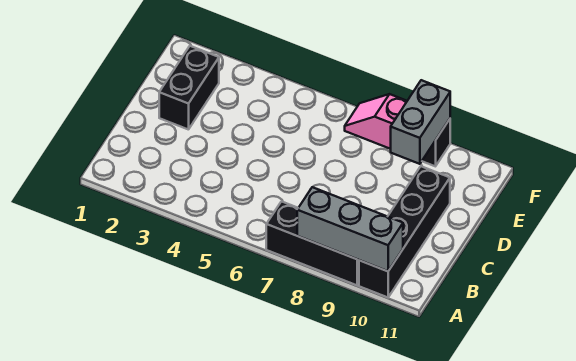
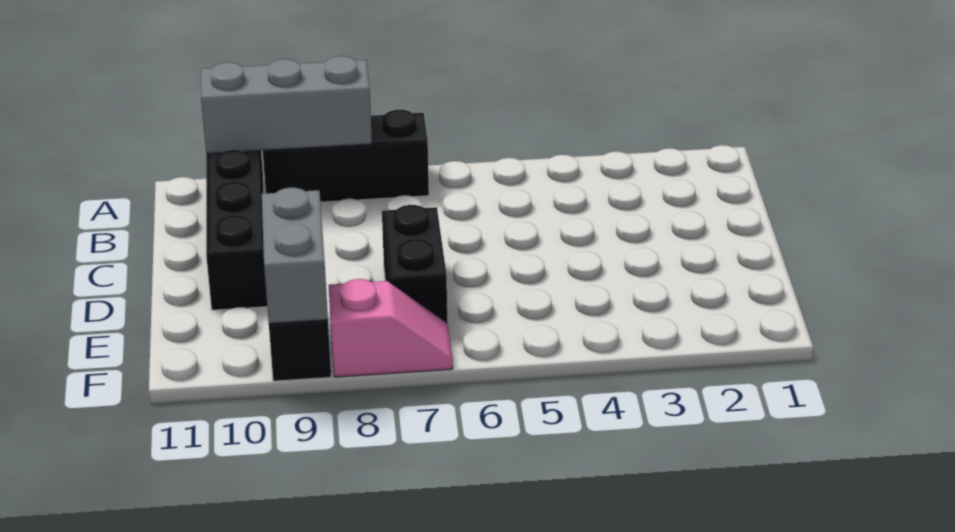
black 1x2 brick [159,46,219,130] -> black 1x2 brick moved to [382,205,447,322]

